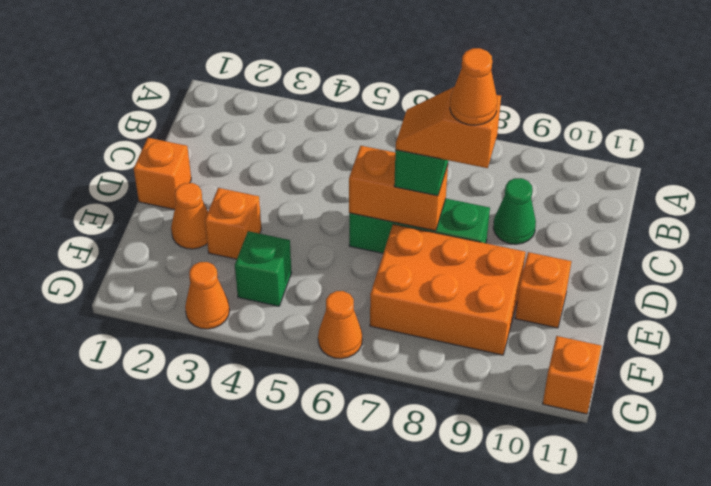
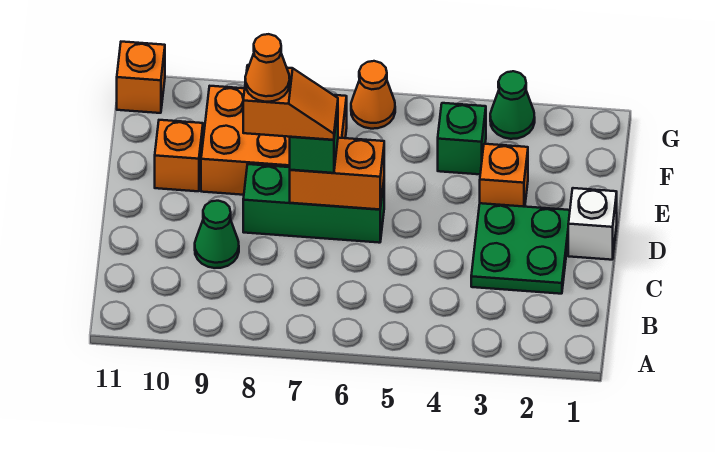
none -> green 2x2 plate [471,203,570,294]
orange 1x1 brick [134,138,191,210] -> white 1x1 brick [568,188,617,260]
orange 1x1 cone [171,183,208,249] -> none
orange 1x1 cone [185,262,229,329] -> green 1x1 cone [490,71,535,139]

